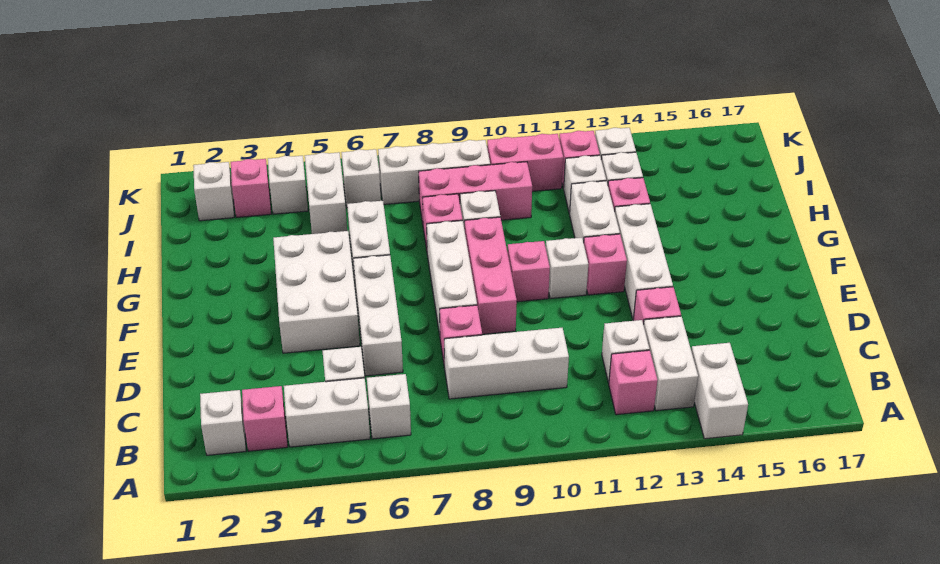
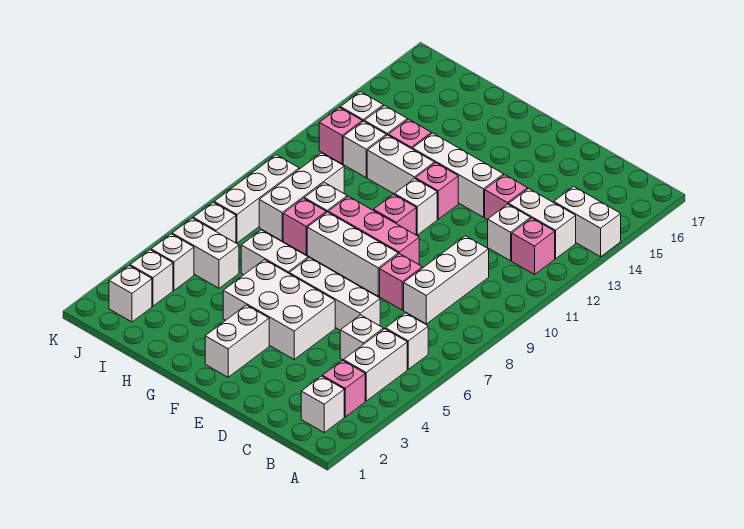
none -> white 1x2 brick [205,305,269,377]
pink 1x3 brick [419,162,532,223] -> white 1x3 brick [259,153,344,241]
pink 1x1 brick [231,159,271,217] -> white 1x1 brick [130,250,173,306]
pink 1x2 brick [487,134,563,191] -> none

